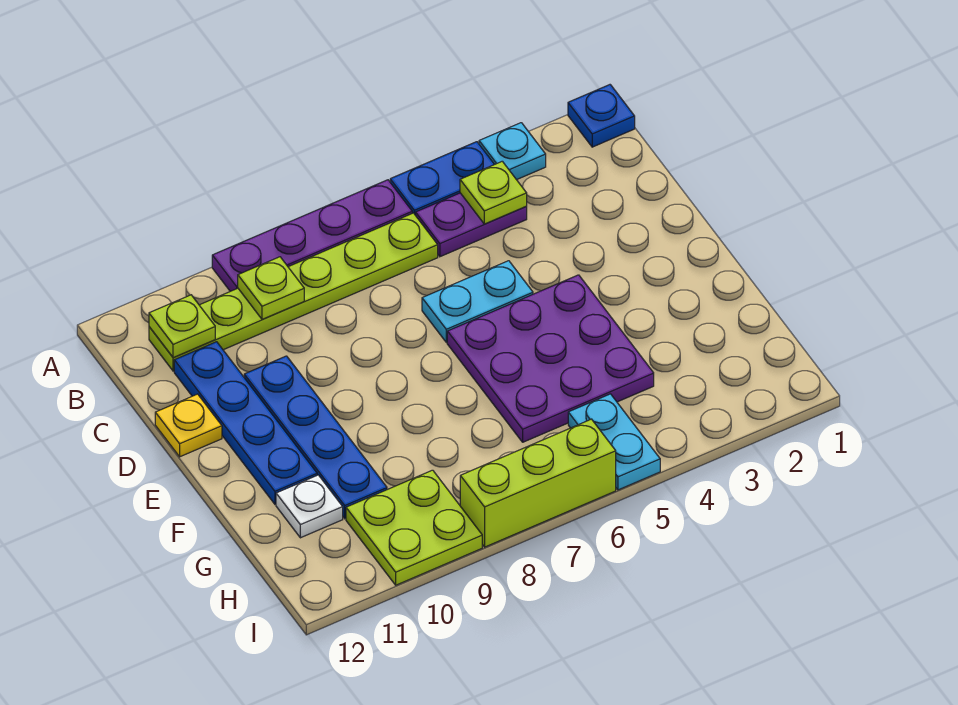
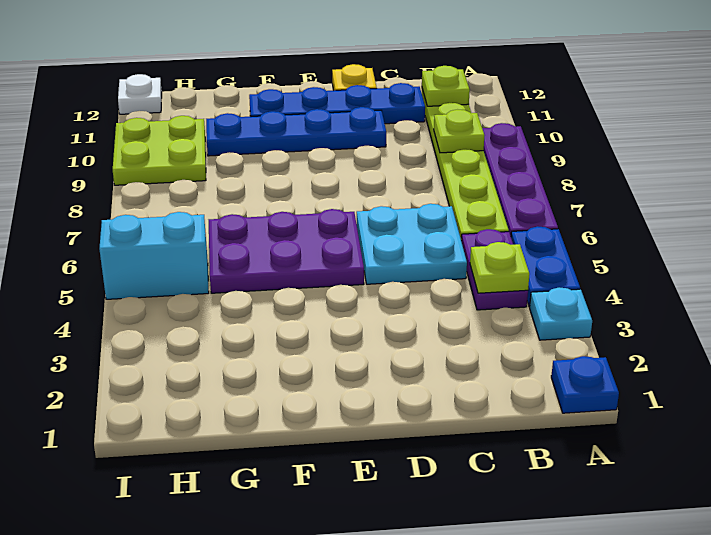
cyan 1x2 plate [422,261,533,342] -> cyan 2x2 plate [357,204,467,284]
purple 3x3 plate [447,275,654,442] -> purple 2x3 plate [209,209,364,293]
white 1x1 plate [276,475,343,538] -> white 1x1 plate moved to [118,74,162,114]
cyan 1x2 plate [568,394,660,490] -> cyan 1x2 brick [99,212,209,299]
lime 1x3 brick [460,419,616,547] -> none

